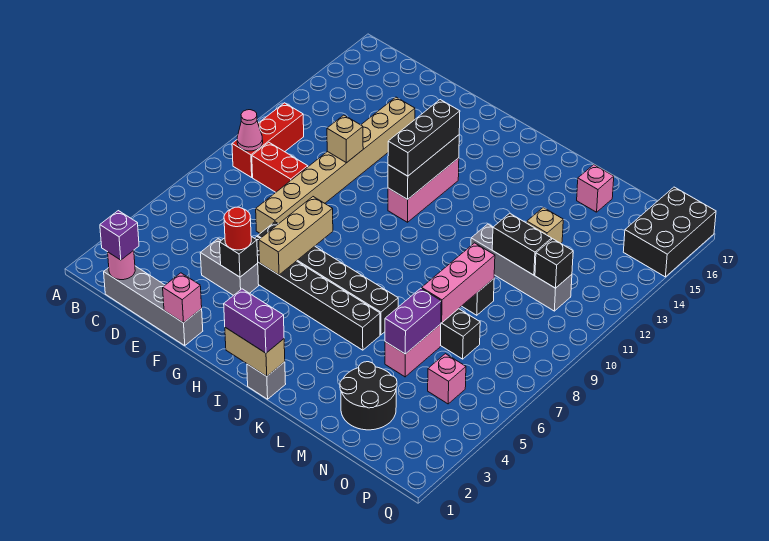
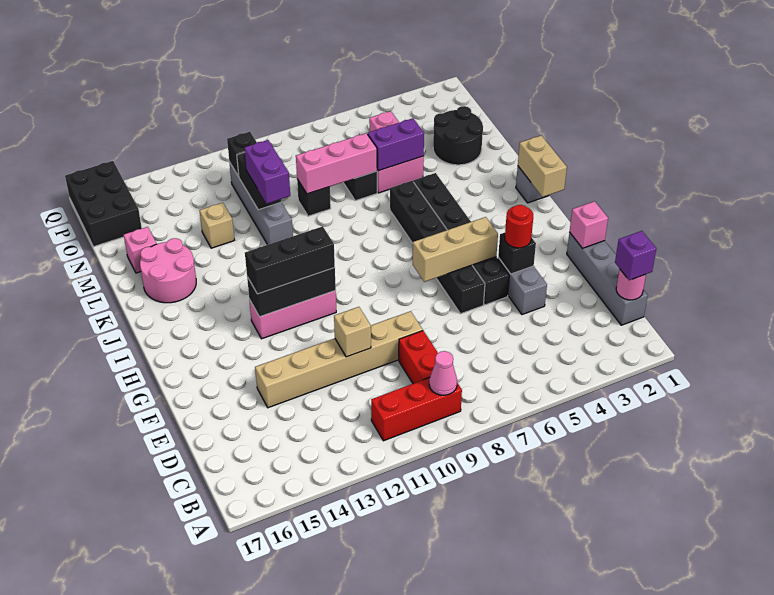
tan 1x8 brick [256,97,415,233] -> tan 1x6 brick [255,311,423,408]
purple 1x2 brick [224,289,284,353] -> purple 1x2 brick moved to [244,140,290,204]
none -> pink 2x2 round brick [140,238,196,303]
black 2x3 brick [623,187,716,277] -> black 2x3 brick turned to [65,161,142,247]

